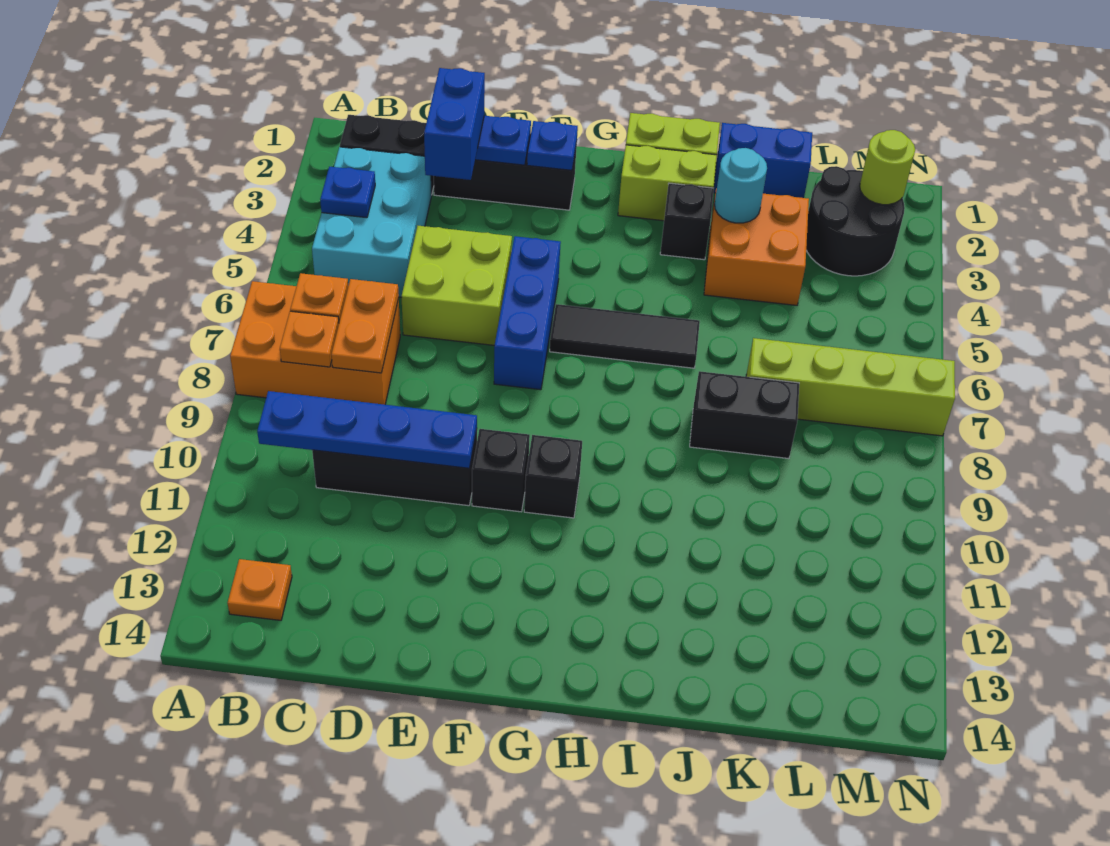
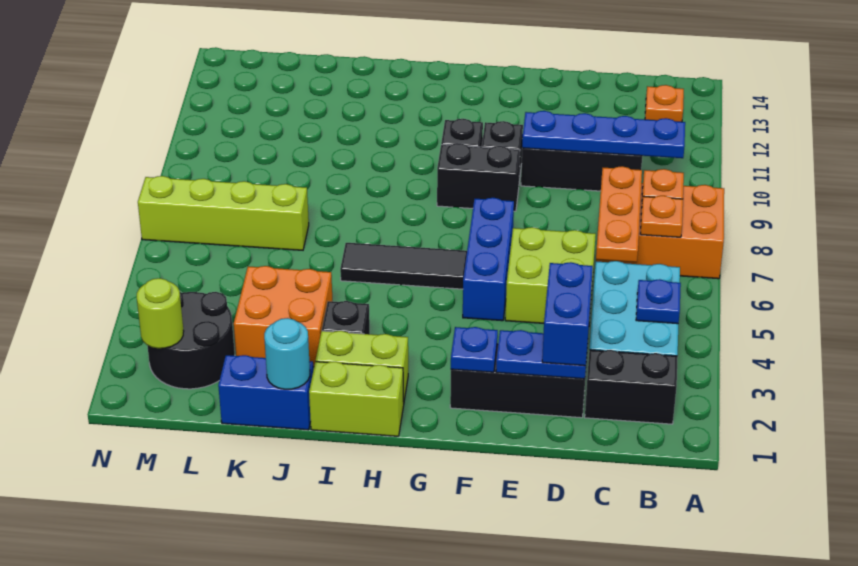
orange 1x2 plate [331,279,399,373] -> orange 1x3 plate [596,166,642,262]
cyan 1x1 round brick [715,148,767,223] -> cyan 1x1 round brick moved to [264,318,310,389]
black 1x2 brick [690,371,799,459] -> black 1x2 brick moved to [437,143,520,211]

